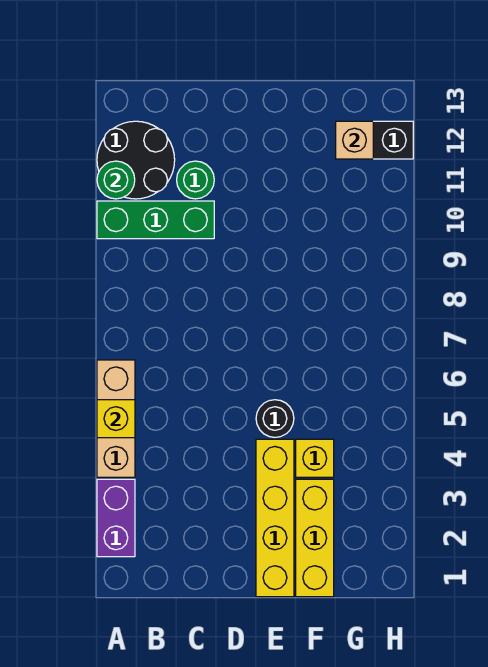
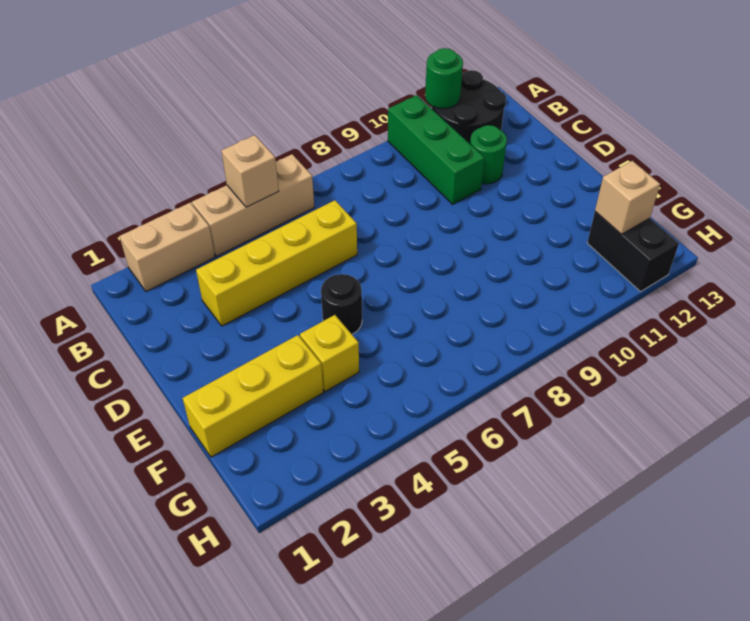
purple 1x2 brick [97,479,135,557] -> tan 1x2 brick [120,203,215,292]
yellow 1x1 brick [97,400,135,438] -> tan 1x1 brick [221,135,279,207]
yellow 1x4 brick [256,439,294,597] -> yellow 1x4 brick moved to [196,200,357,326]

